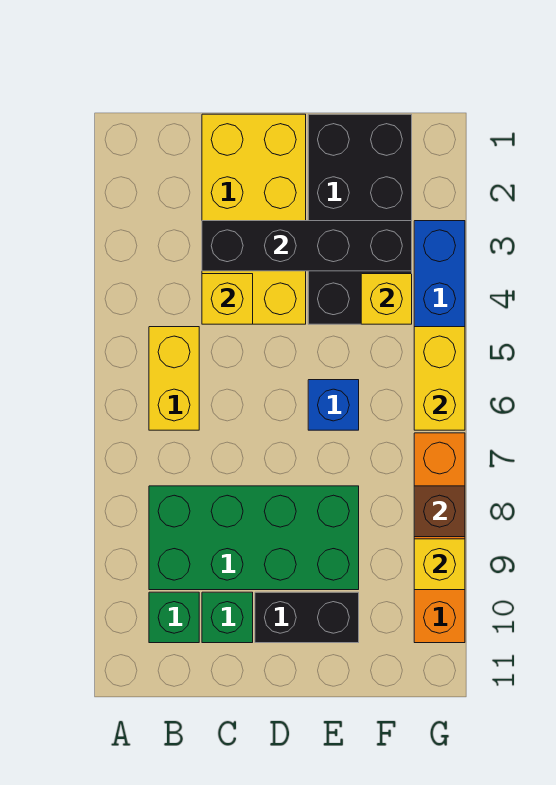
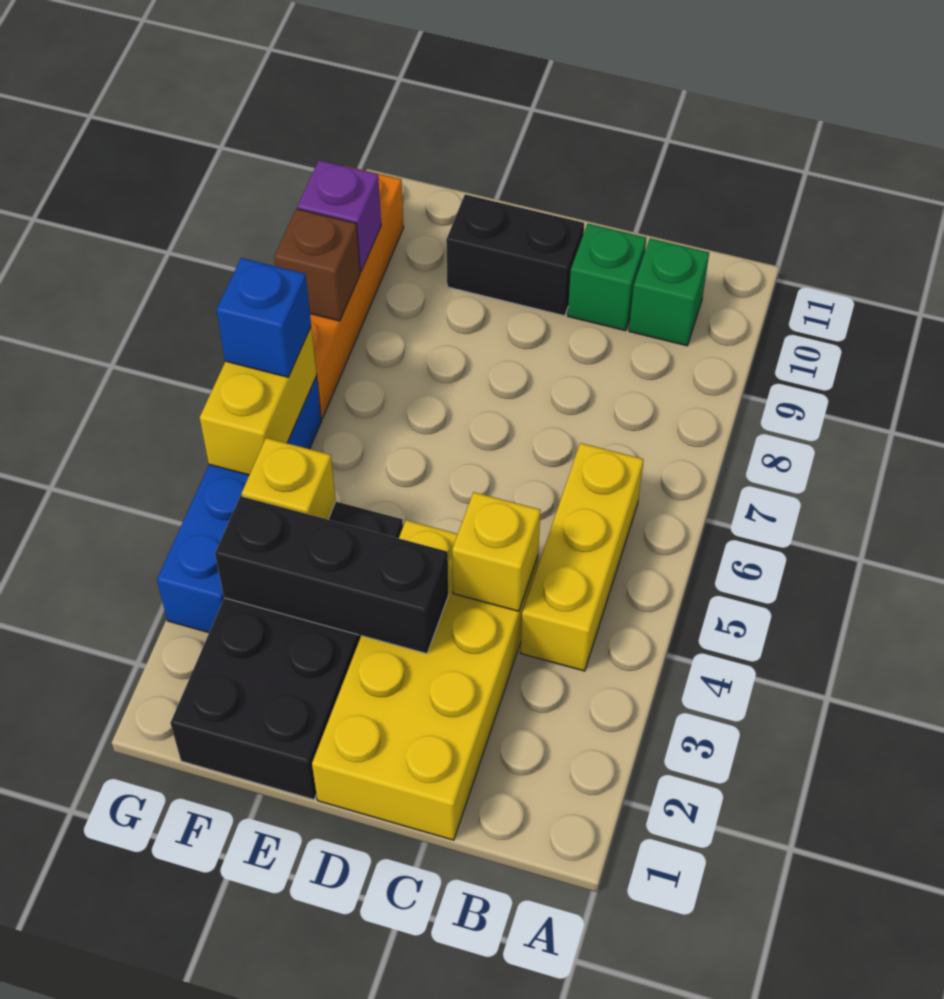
yellow 1x2 brick [149,327,199,430] -> yellow 1x3 brick [520,443,643,671]
green 2x4 brick [149,486,359,590] -> none
black 1x4 brick [202,221,412,271] -> black 1x3 brick [215,496,449,654]
blue 1x1 brick [308,380,359,430] -> blue 1x1 brick moved to [216,258,311,377]
yellow 1x1 brick [414,539,465,590] -> purple 1x1 brick [297,160,381,271]

